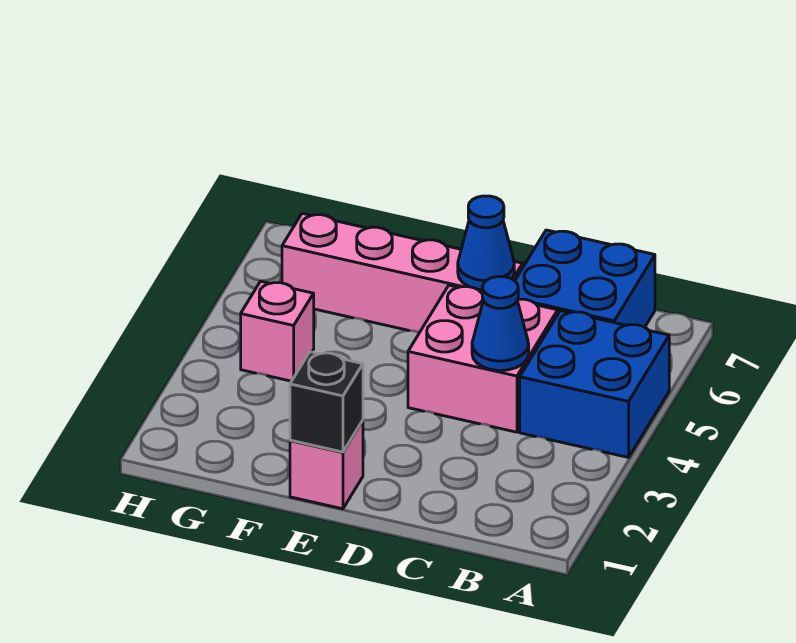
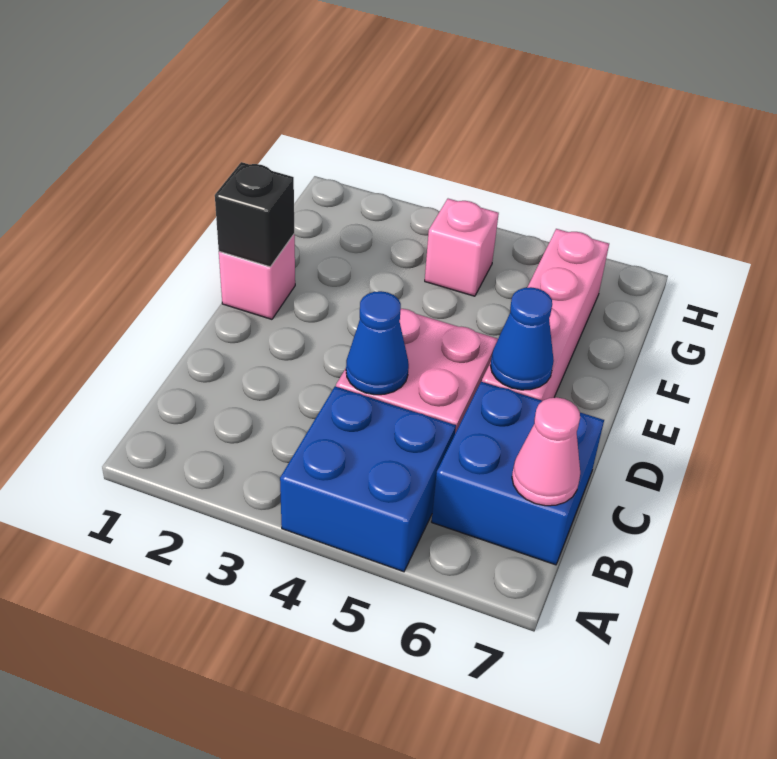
none -> pink 1x1 cone [512,397,580,506]

